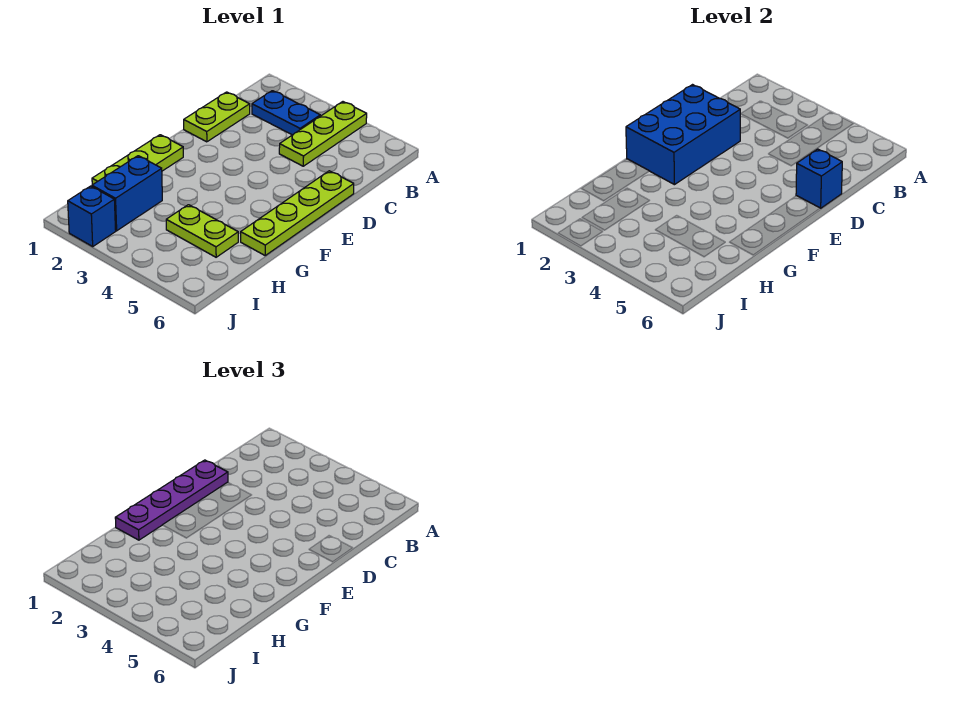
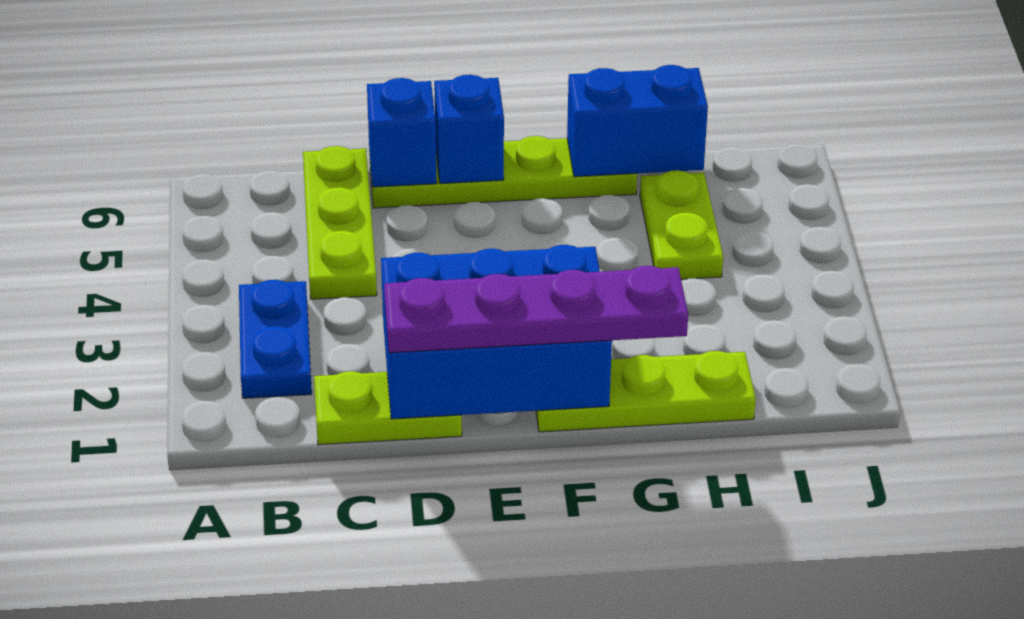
lime 1x3 plate [279,102,367,166] -> lime 1x3 plate turned to [303,146,377,299]
blue 1x2 brick [92,156,162,231] -> blue 1x2 brick moved to [567,65,708,177]
blue 1x1 brick [68,186,116,246] -> blue 1x1 brick moved to [434,75,504,184]

